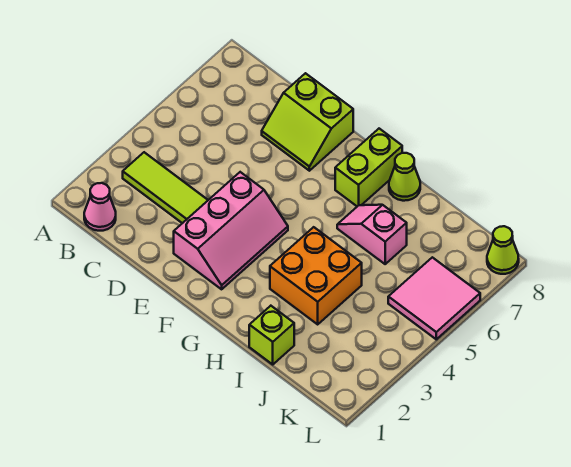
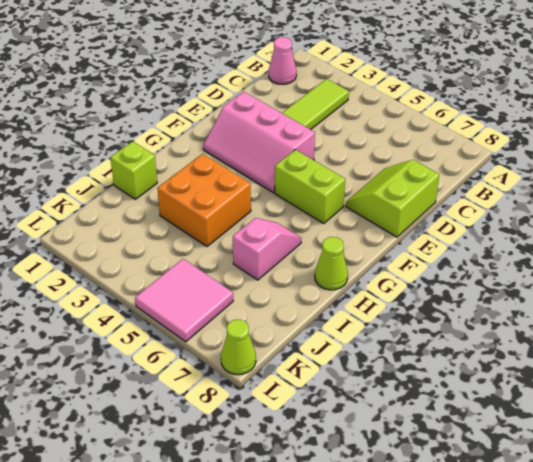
lime 1x2 brick [335,129,402,206] -> lime 1x2 brick moved to [275,150,345,223]

